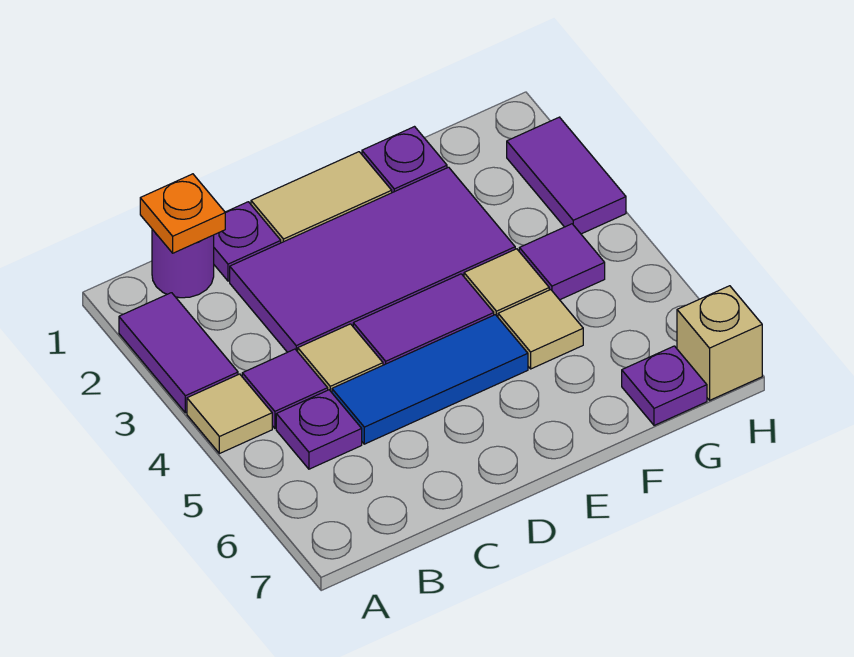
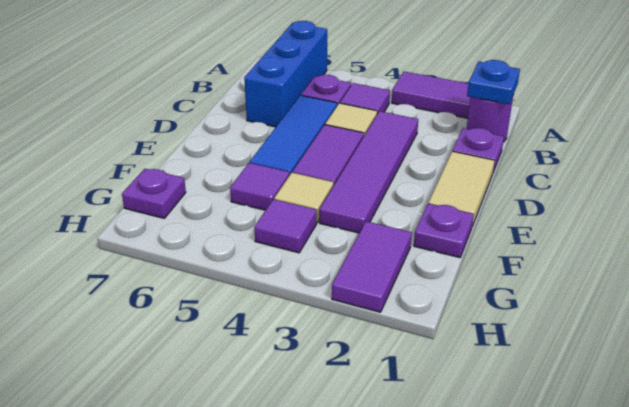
tan 1x1 tile [187,374,272,454] -> none
none -> blue 1x3 brick [244,21,327,127]
orange 1x1 plate [140,174,225,253] -> blue 1x1 plate [467,60,520,104]
purple 2x4 tile [230,167,515,352] -> purple 1x4 tile [320,111,418,233]
tan 1x1 tile [498,290,583,369] -> purple 1x1 tile [230,163,290,210]
purple 1x2 tile [507,117,626,234] -> purple 1x2 tile turned to [332,221,412,312]
tan 1x1 brick [677,286,762,400] -> none

